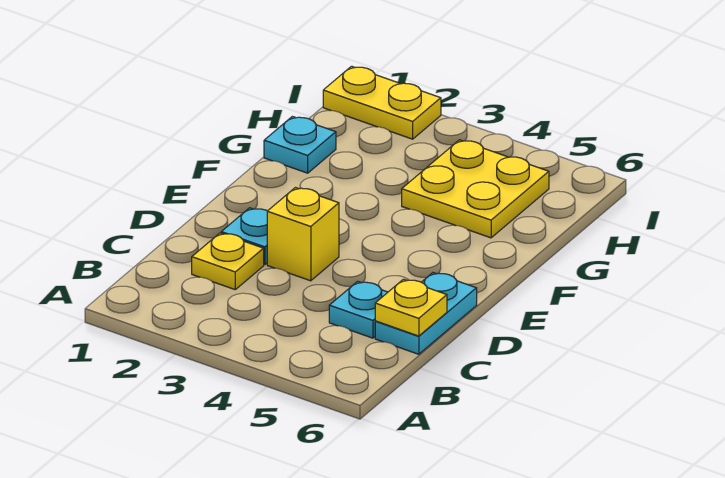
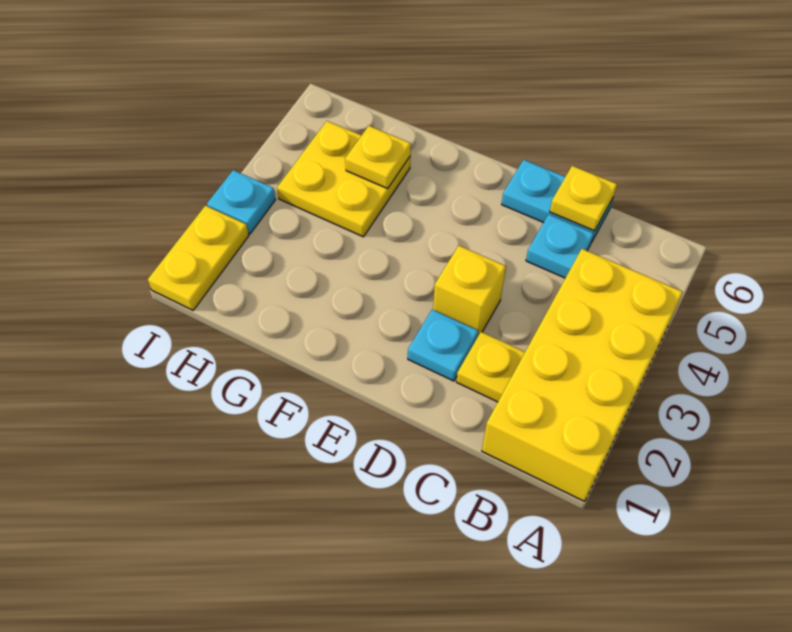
none -> yellow 2x4 brick [482,249,683,502]
cyan 1x1 plate [264,116,336,173] -> cyan 1x1 plate moved to [207,170,276,234]
none -> yellow 1x1 plate [345,126,411,189]

